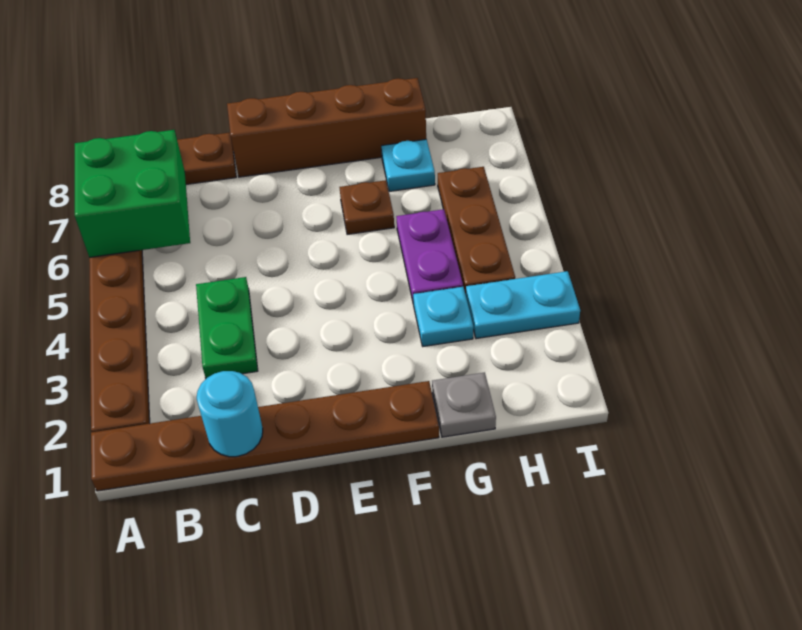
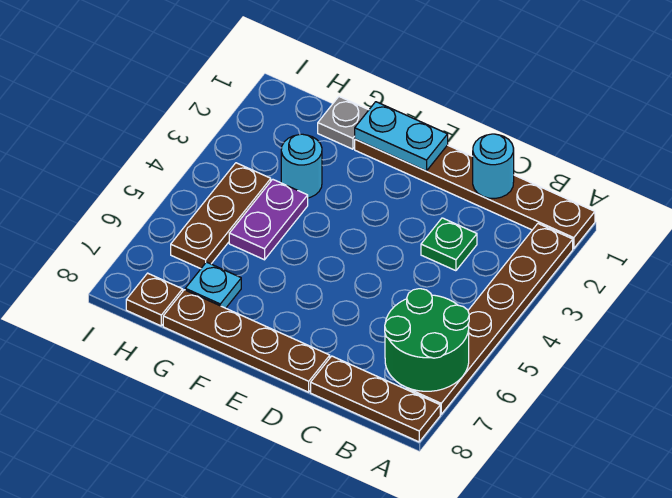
green 2x2 brick [75,130,190,258] -> green 2x2 round brick [385,289,469,391]
green 1x2 plate [196,277,258,378] -> green 1x1 plate [421,218,477,271]
brown 1x4 brick [227,78,426,177] -> brown 1x4 plate [163,290,330,392]
brown 1x1 plate [339,180,394,235] -> brown 1x1 plate moved to [126,273,183,326]
cyan 1x1 plate [413,287,473,346] -> cyan 1x1 round brick [281,134,322,198]
cyan 1x2 plate [466,271,580,339] -> cyan 1x2 plate moved to [355,102,448,171]

